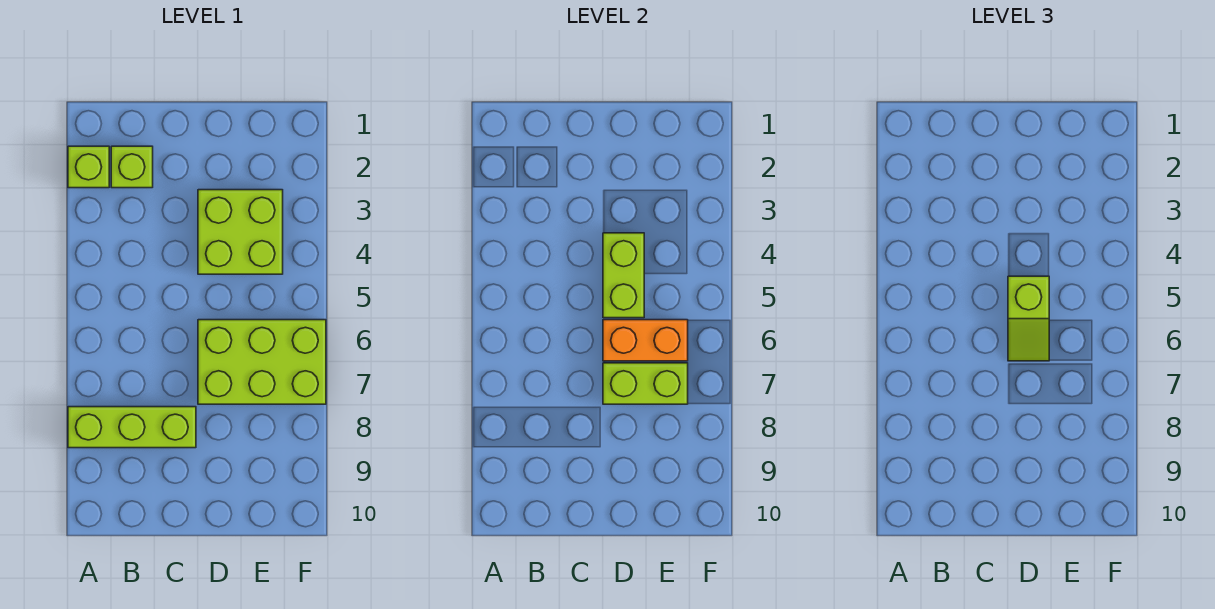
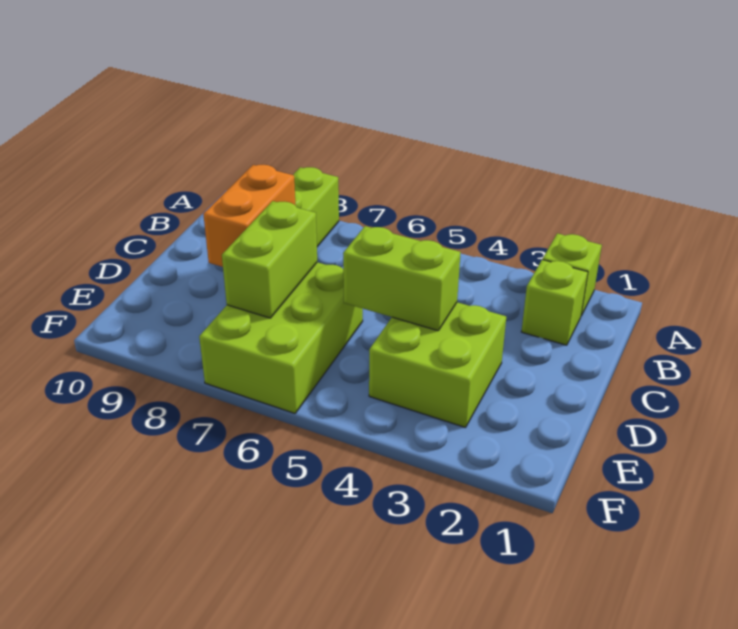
lime 1x2 slope [1008,276,1049,361] -> none
orange 1x2 brick [603,320,688,361] -> orange 1x2 brick moved to [203,165,295,267]

